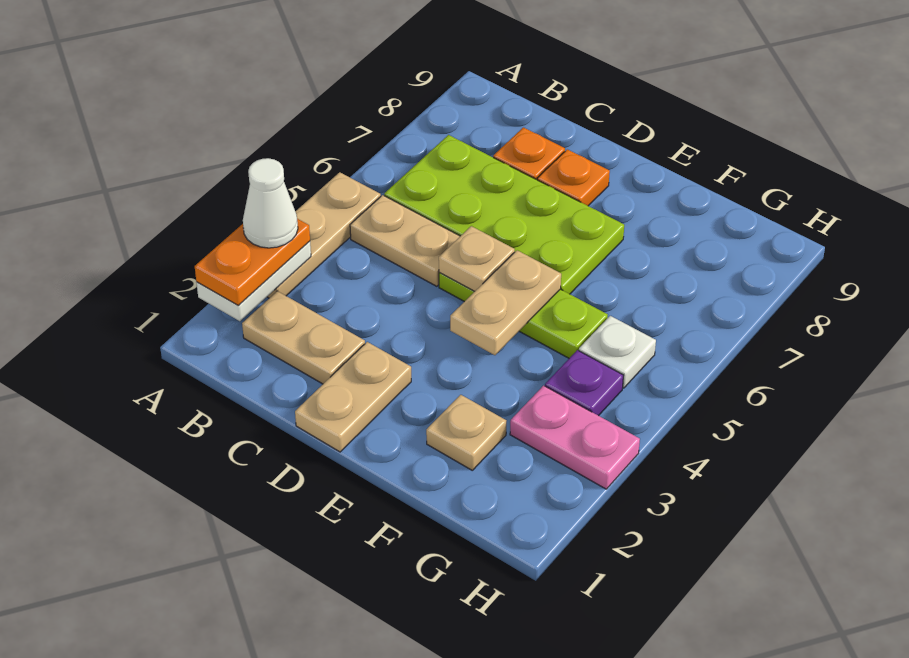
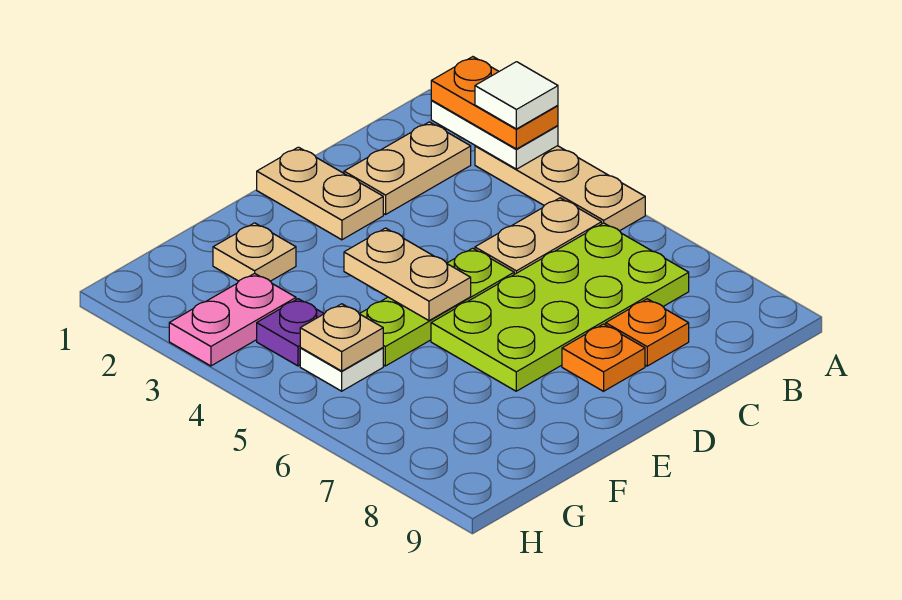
white 1x1 cone [243,158,298,248] -> white 1x1 tile [475,62,558,129]
tan 1x1 plate [439,226,515,291] -> tan 1x1 plate moved to [300,304,383,371]

